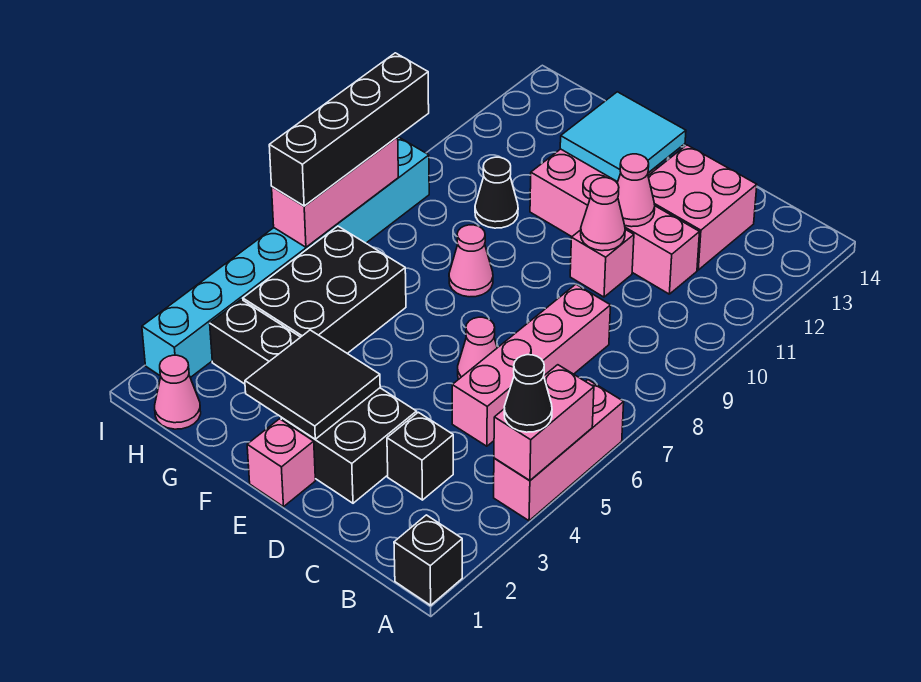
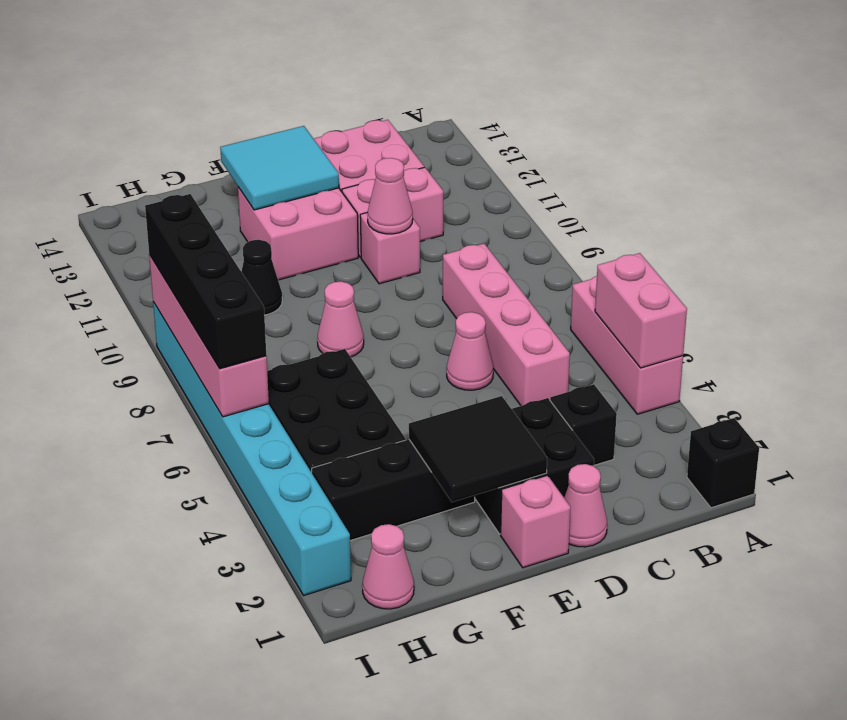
black 1x1 cone [504,355,552,432] -> none
pink 1x1 cone [617,154,655,227] -> pink 1x1 cone moved to [564,464,607,547]
pink 1x3 brick [272,137,398,247] -> pink 1x4 brick [149,255,269,417]

